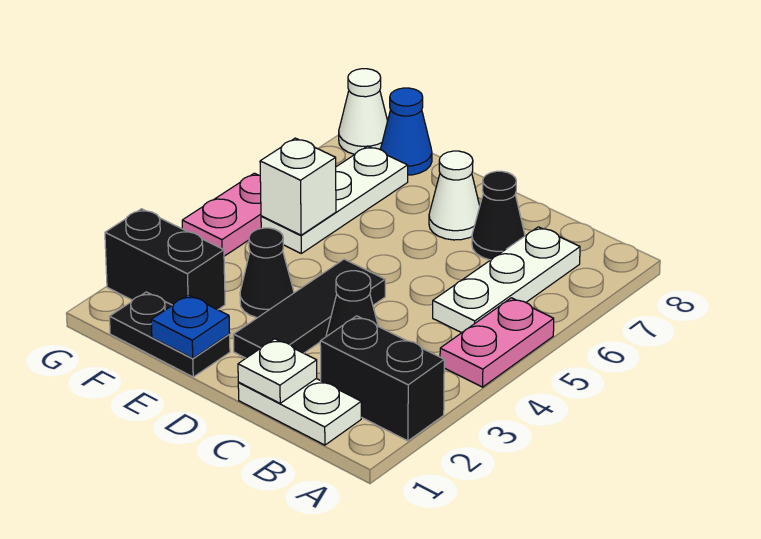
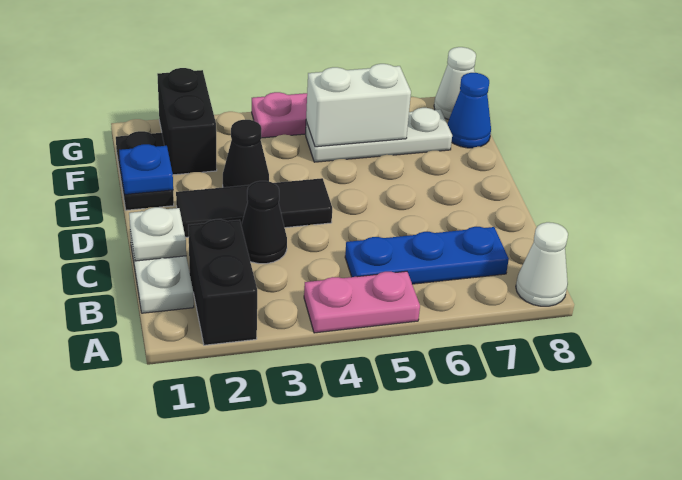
white 1x3 plate [433,227,580,333] -> blue 1x3 plate [345,227,509,284]
black 1x1 cone [472,171,525,260] -> none
white 1x1 cone [429,151,480,240] -> white 1x1 cone moved to [516,222,568,306]
white 1x1 brick [260,138,336,235] -> white 1x2 brick [306,64,411,147]

